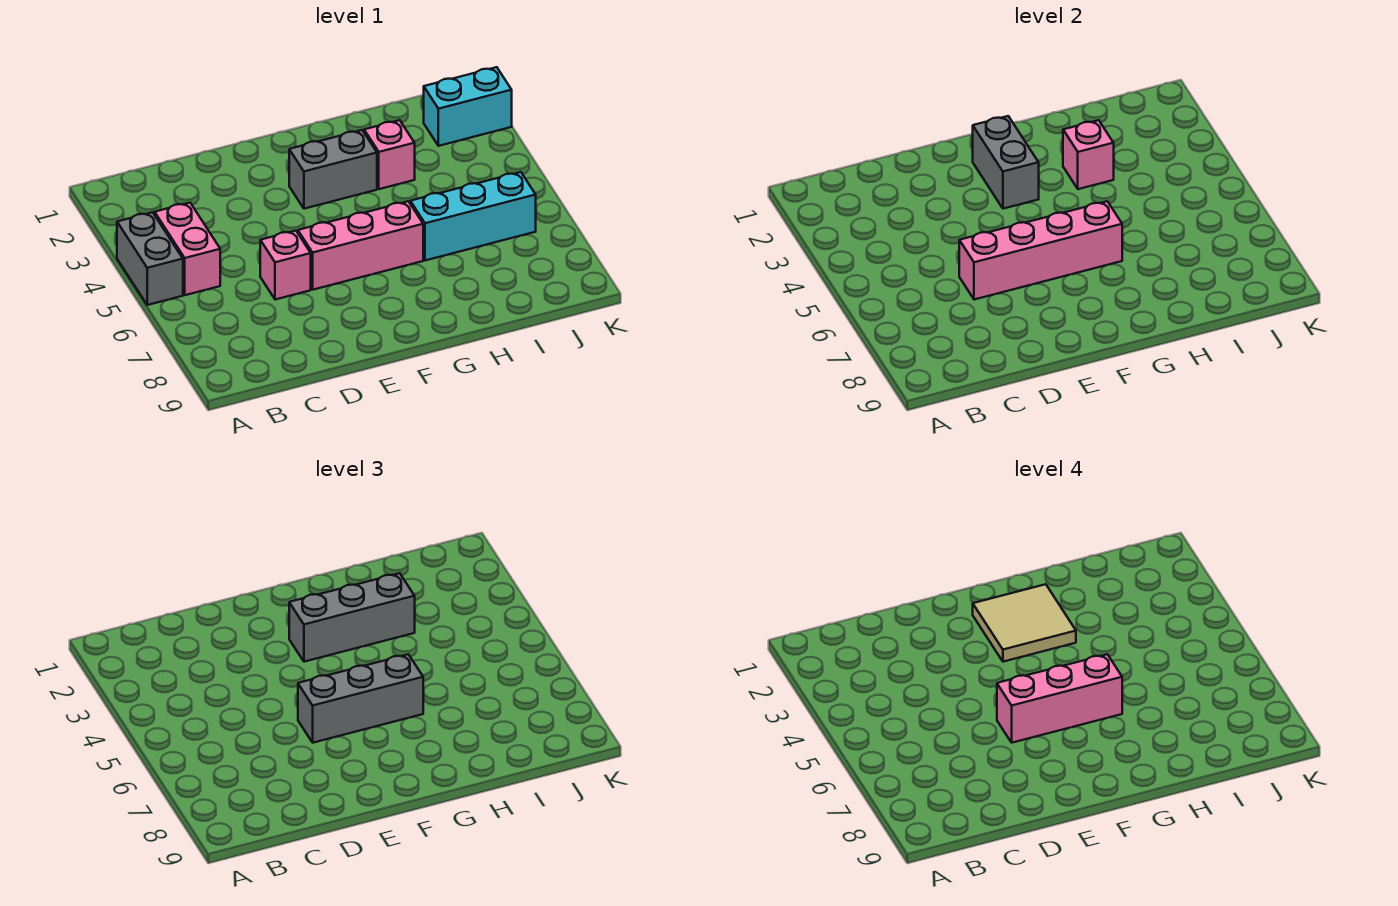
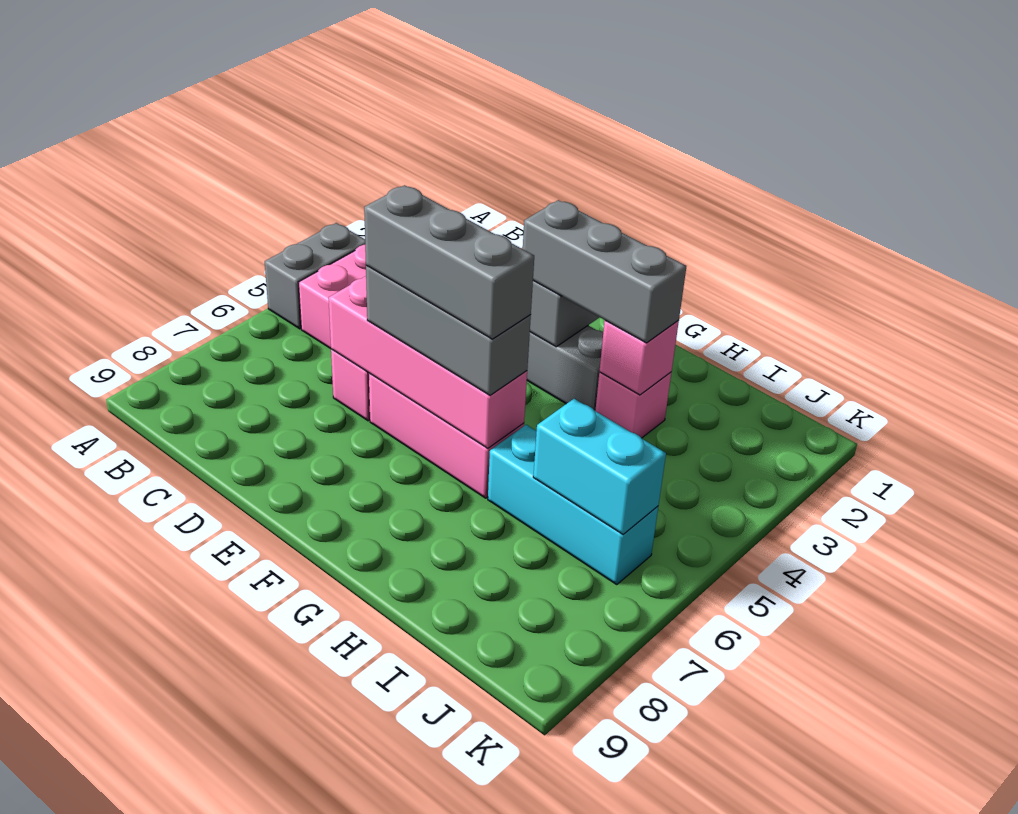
pink 1x3 brick [997,654,1122,743] -> grey 1x3 brick [364,185,534,339]
tan 2x2 tile [973,584,1076,662] -> none
cyan 1x2 brick [424,67,512,146] -> cyan 1x2 brick moved to [533,399,666,534]

